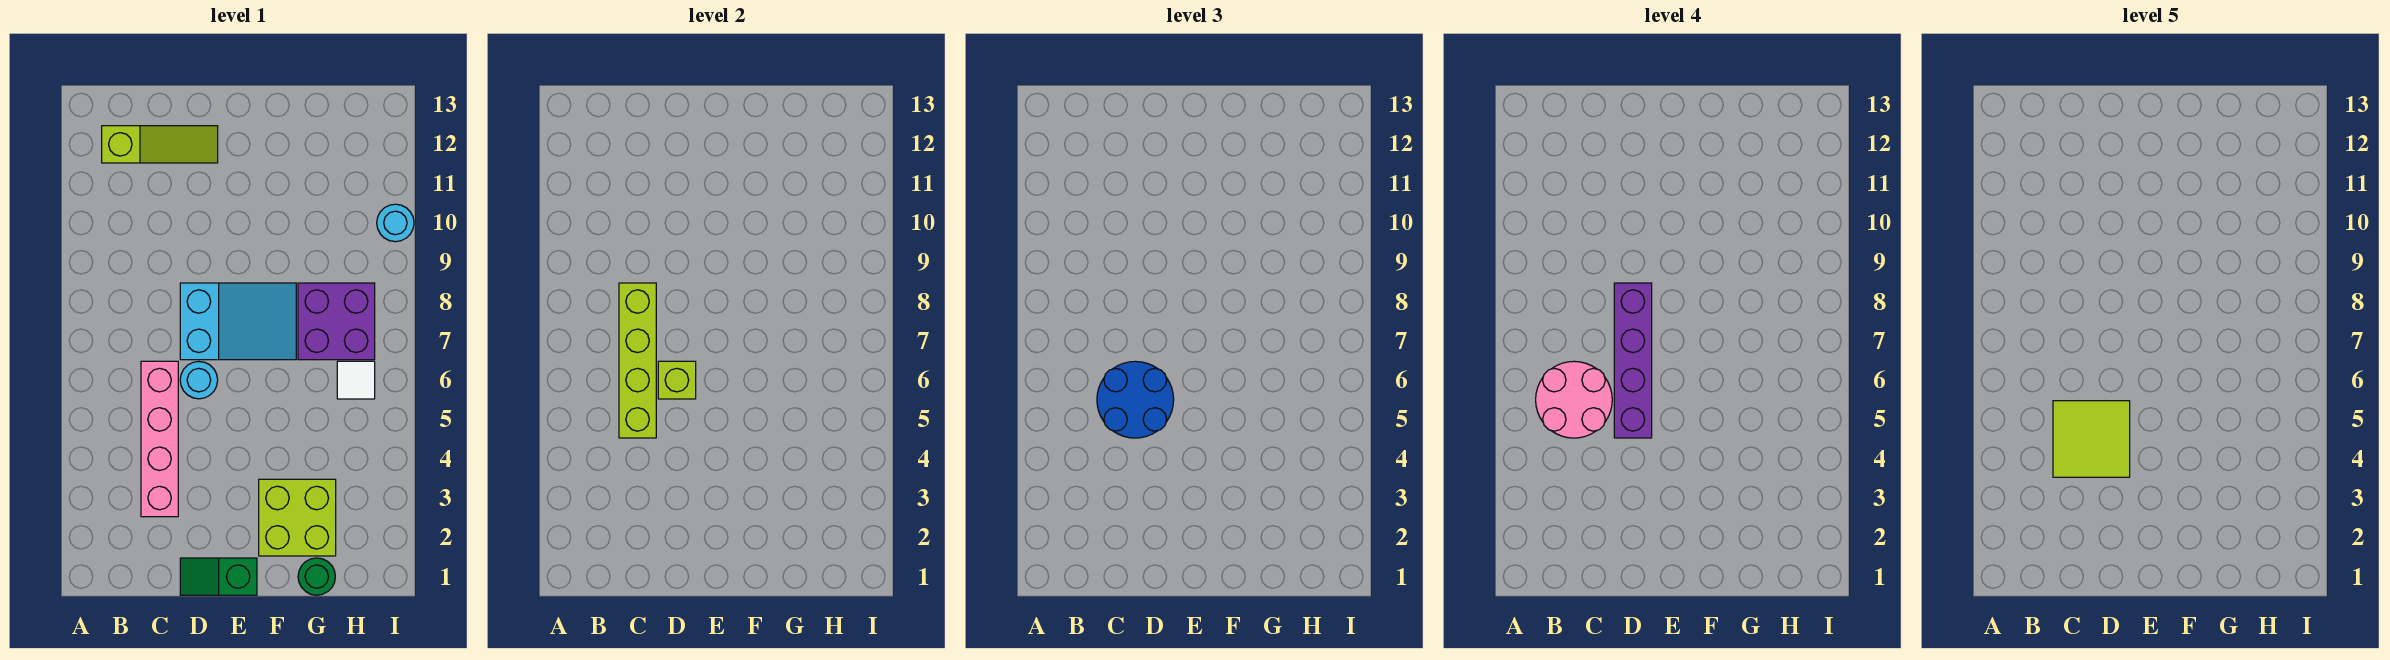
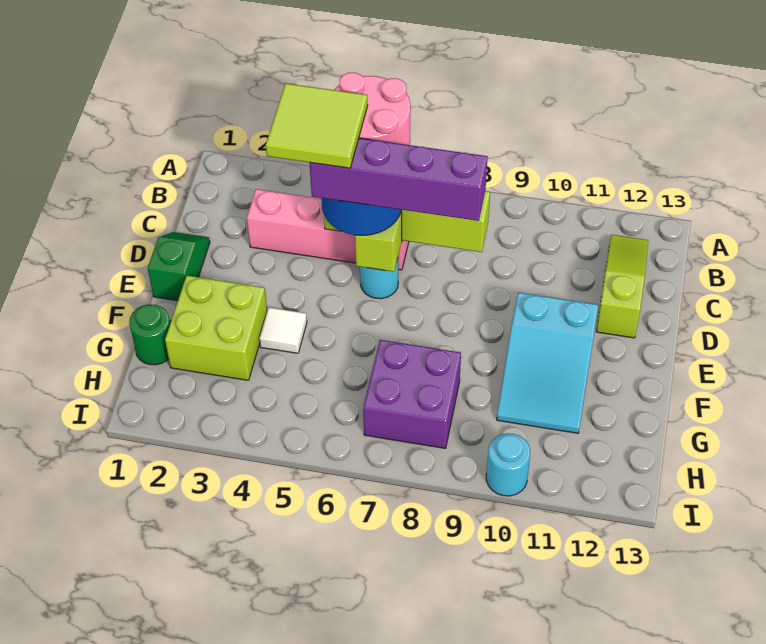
lime 1x3 slope [102,126,218,163] -> lime 1x3 slope turned to [596,235,648,338]
cyan 2x3 slope [180,283,296,360] -> cyan 2x3 slope moved to [497,292,598,433]
white 1x1 tile [337,361,375,399] -> white 1x1 tile moved to [259,308,307,353]

